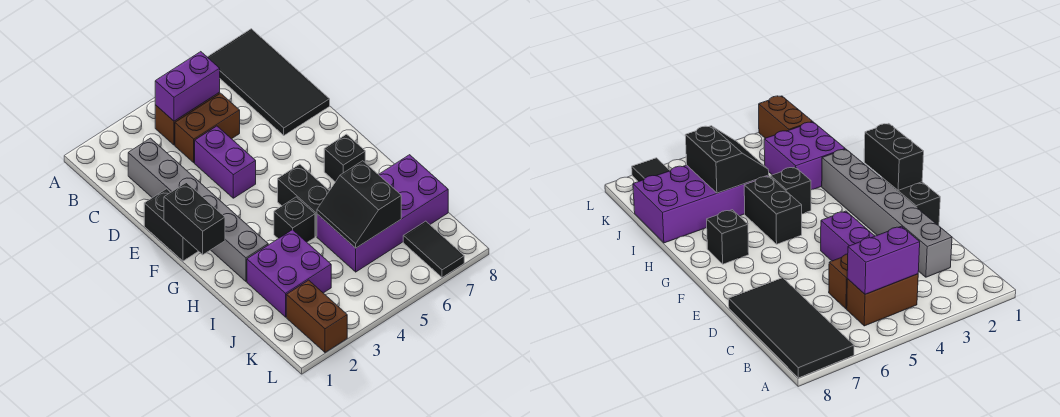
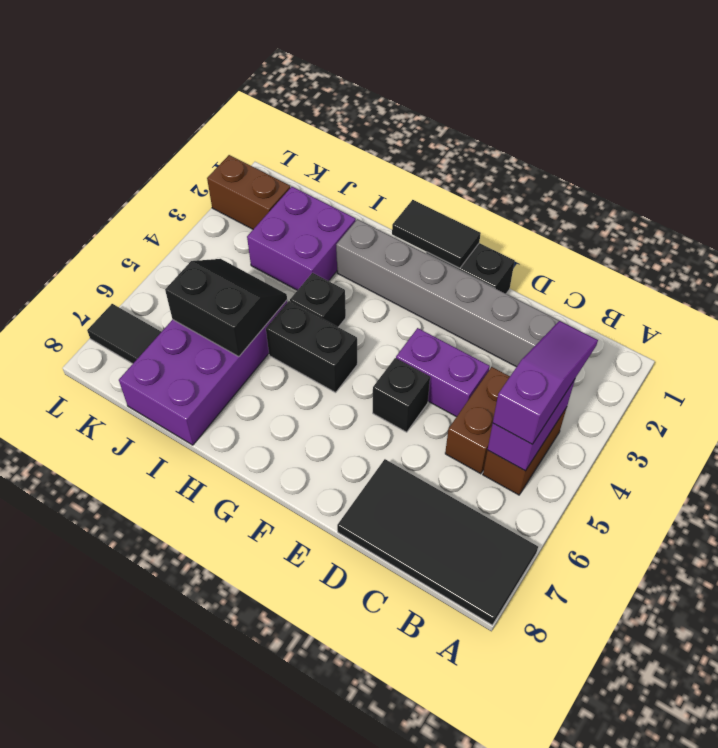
none -> purple 1x3 slope [493,321,598,444]
black 1x2 brick [164,183,225,255] -> black 1x2 tile [392,200,481,268]
black 1x1 brick [324,134,365,182] -> black 1x1 brick moved to [373,358,430,432]

